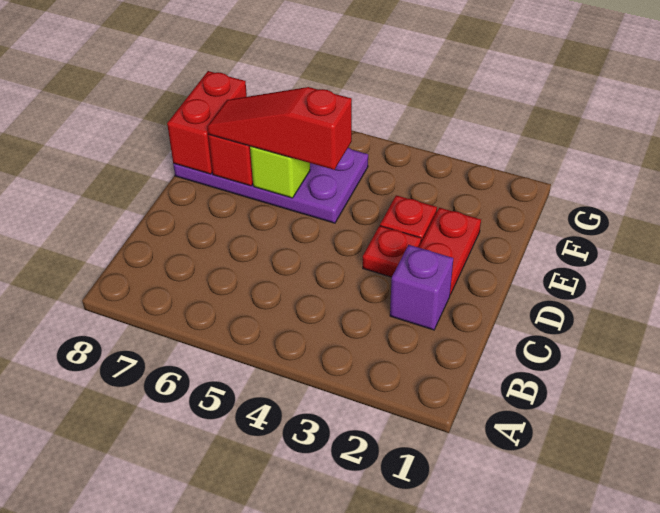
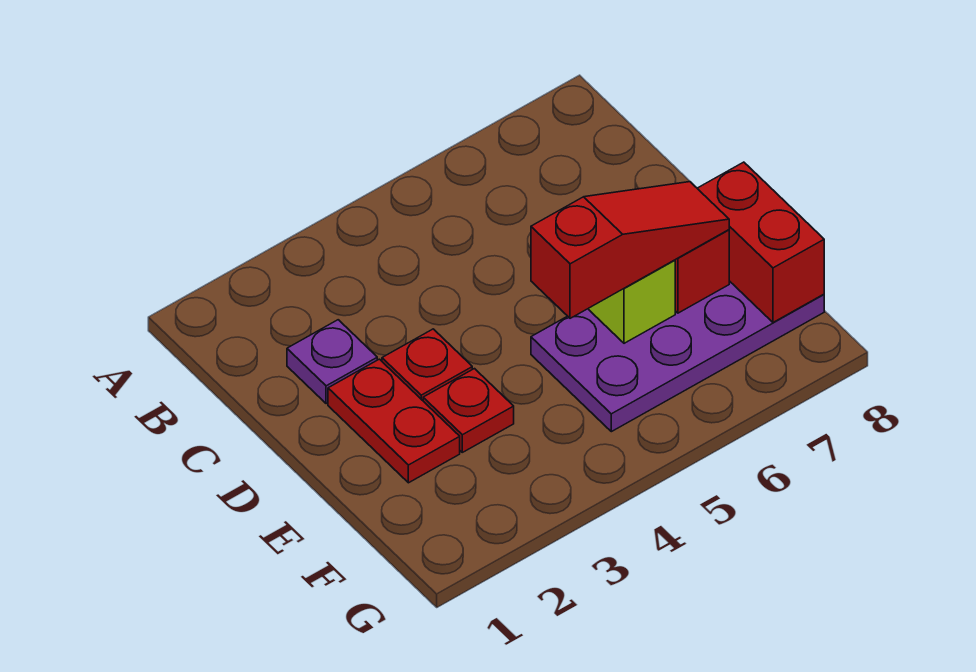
purple 1x1 brick [390,245,453,330] -> purple 1x1 plate [287,320,377,404]

